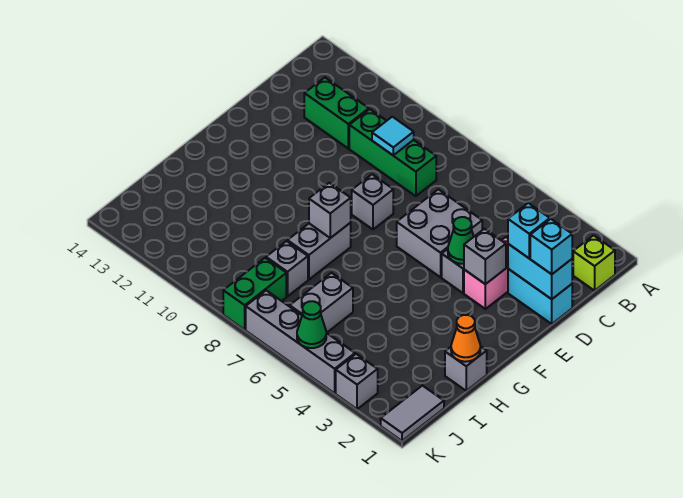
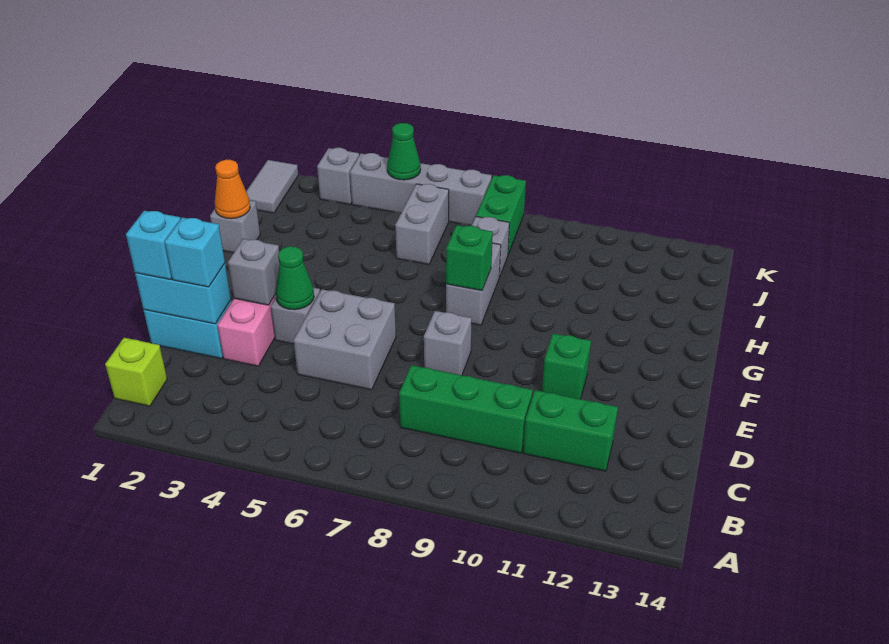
cyan 1x1 tile [372,117,414,155] -> none
none -> green 1x1 brick [542,333,591,399]
grey 1x1 brick [309,183,351,238] -> green 1x1 brick [446,225,493,291]

